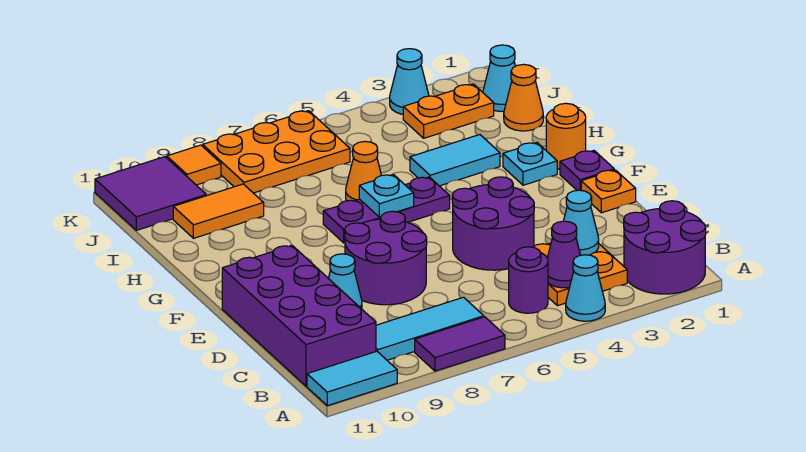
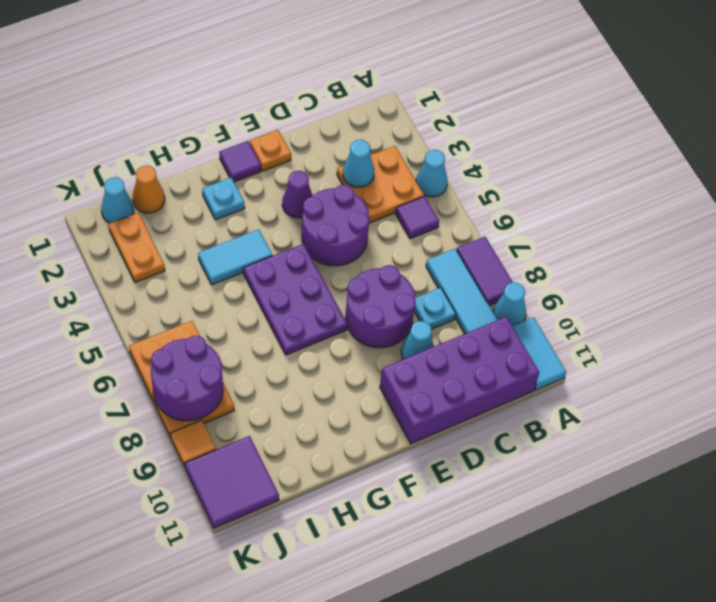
purple 2x2 round brick [624,201,706,294] -> purple 2x2 round brick moved to [151,336,223,421]
purple 1x1 cone [547,221,580,288] -> purple 1x1 cone moved to [282,171,313,218]
purple 1x1 round brick [509,247,548,313] -> purple 1x1 tile [396,196,439,239]
purple 1x1 plate [560,151,614,190] -> purple 1x1 tile [219,141,261,182]
orange 1x1 round brick [546,103,586,169] -> none
purple 1x3 plate [323,177,450,243] -> purple 2x3 plate [243,244,347,355]
cyan 1x1 plate [359,174,414,217] -> cyan 1x1 plate moved to [414,288,456,329]
cyan 1x2 tile [410,135,500,186] -> cyan 1x2 tile turned to [198,229,272,285]
orange 1x1 cone [346,141,382,201] -> none
orange 1x2 tile [173,184,264,238] -> none
cyan 1x1 cone [390,49,429,114] -> cyan 1x1 cone moved to [493,283,526,326]

